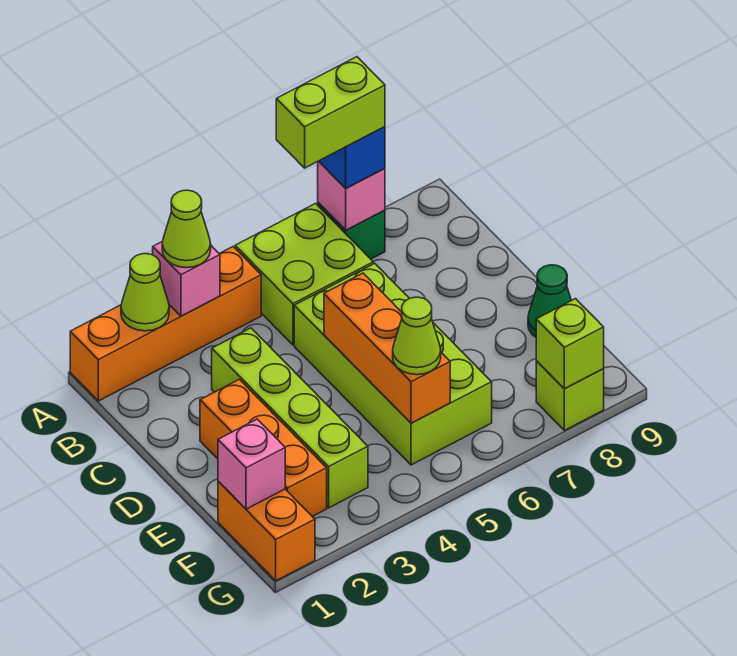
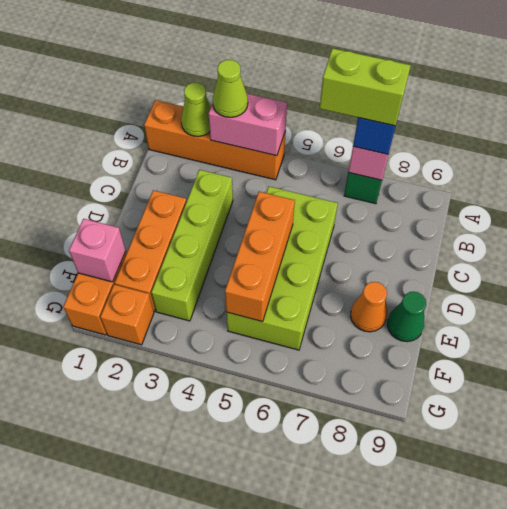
pink 1x1 brick [153,241,220,316] -> pink 1x2 brick [209,94,287,156]
lime 2x2 brick [235,203,373,345] -> none
none -> orange 1x1 cone [351,282,387,332]
lime 1x1 cone [393,297,441,375] -> none
none -> orange 1x1 brick [100,285,154,345]
lime 1x1 brick [536,361,604,430] -> none
lime 1x1 brick [536,299,604,389] -> none

